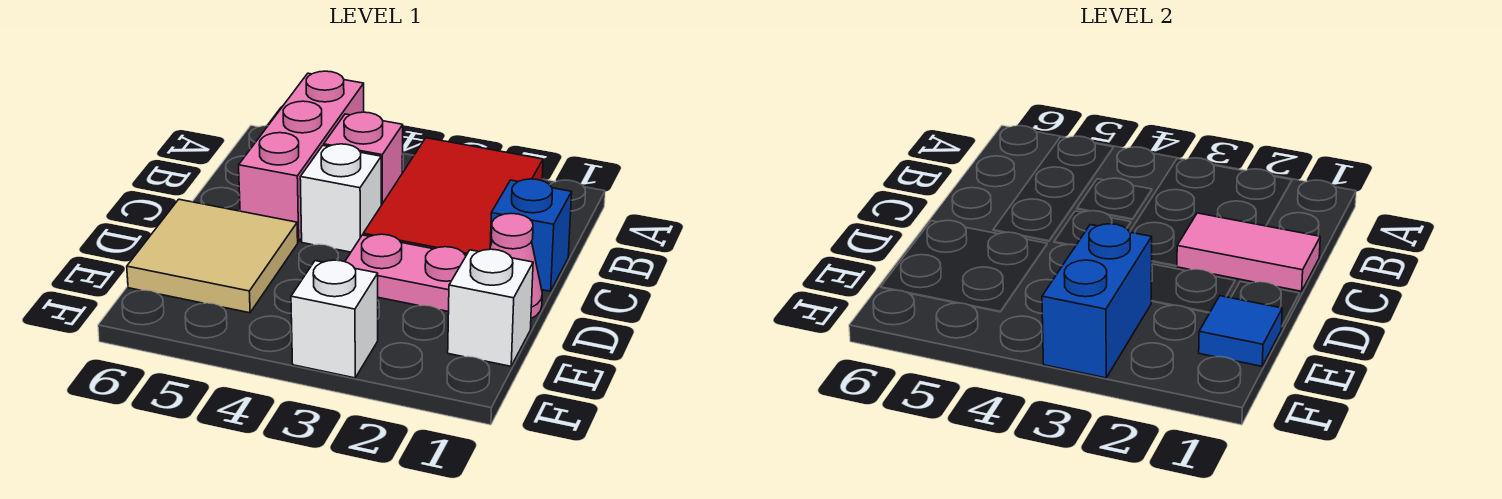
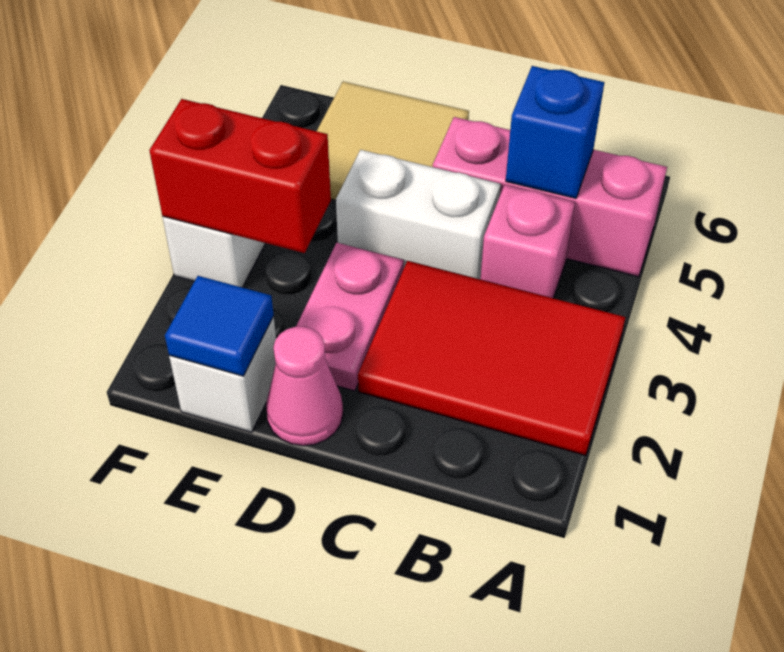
blue 1x1 brick [490,179,572,291] -> blue 1x1 brick moved to [506,66,604,198]
pink 1x2 tile [1177,213,1320,291] -> none
white 1x1 brick [300,144,381,252] -> white 1x2 brick [336,150,501,279]
blue 1x2 brick [1042,224,1152,378] -> red 1x2 brick [149,99,331,253]

